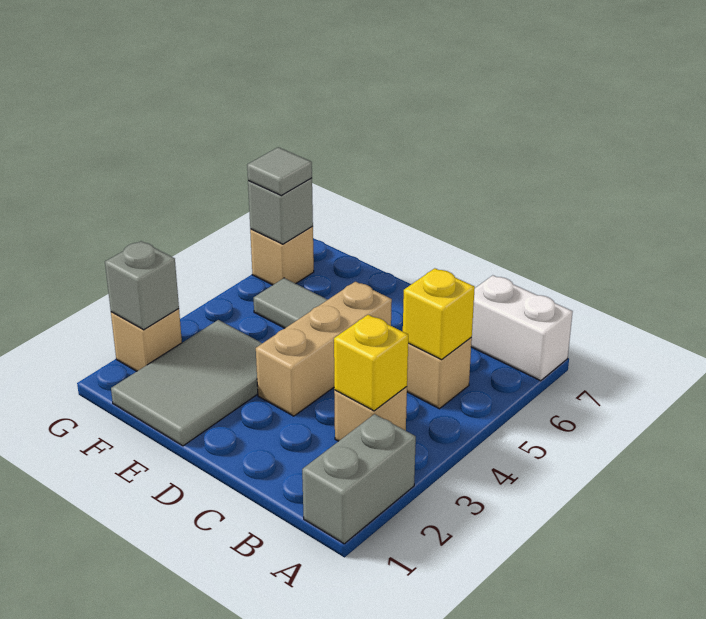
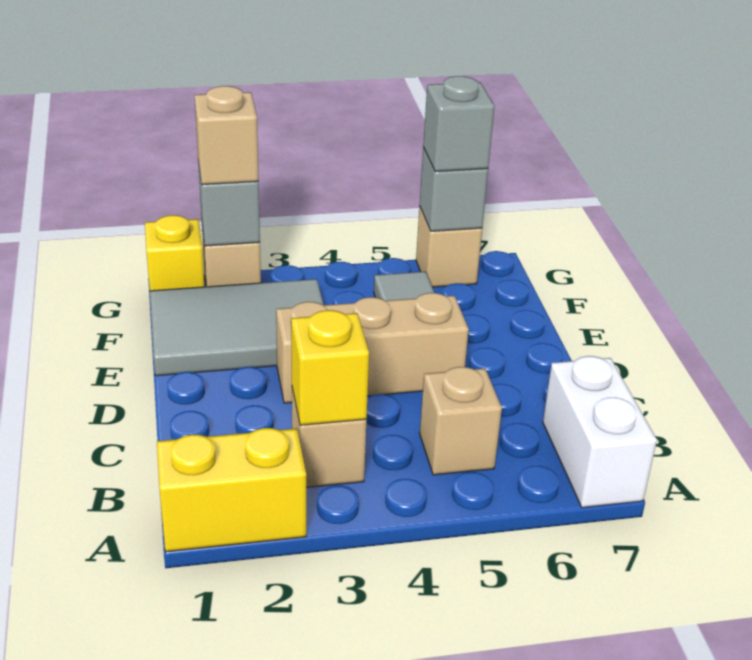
grey 1x2 brick [302,414,416,544] -> yellow 1x2 brick [157,428,306,552]
yellow 1x1 brick [403,268,475,360] -> yellow 1x1 brick moved to [145,215,204,291]
none -> tan 1x1 brick [195,86,259,185]
grey 1x1 tile [247,147,312,195] -> grey 1x1 brick [423,76,495,172]

